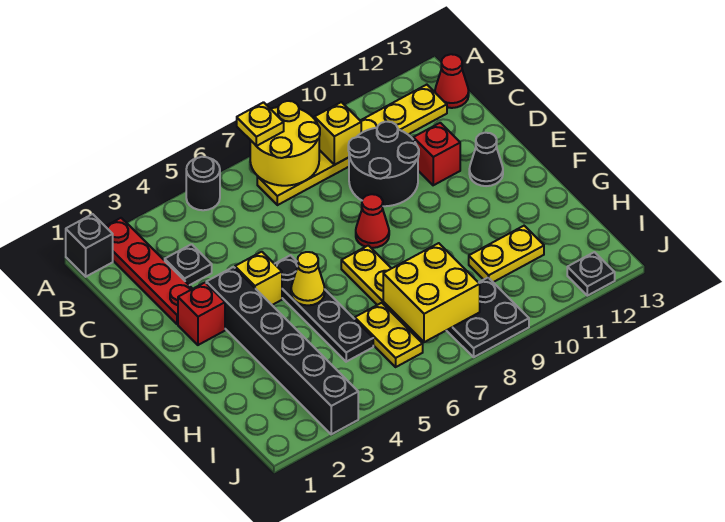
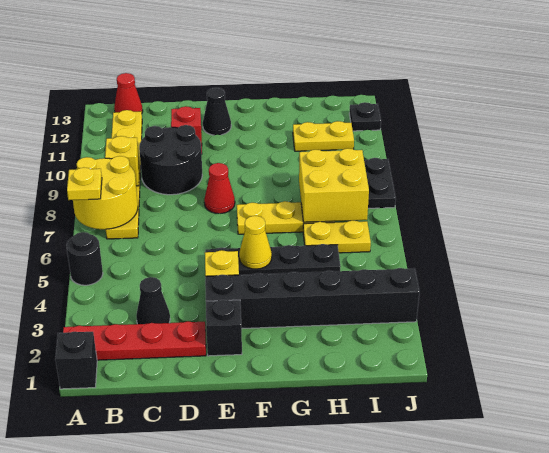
black 1x1 plate [165,244,212,285] -> black 1x1 cone [136,277,170,324]
red 1x1 brick [178,283,225,345] -> black 1x1 brick [206,300,242,356]
yellow 1x2 plate [469,226,544,282] -> yellow 1x2 plate turned to [293,121,354,151]

